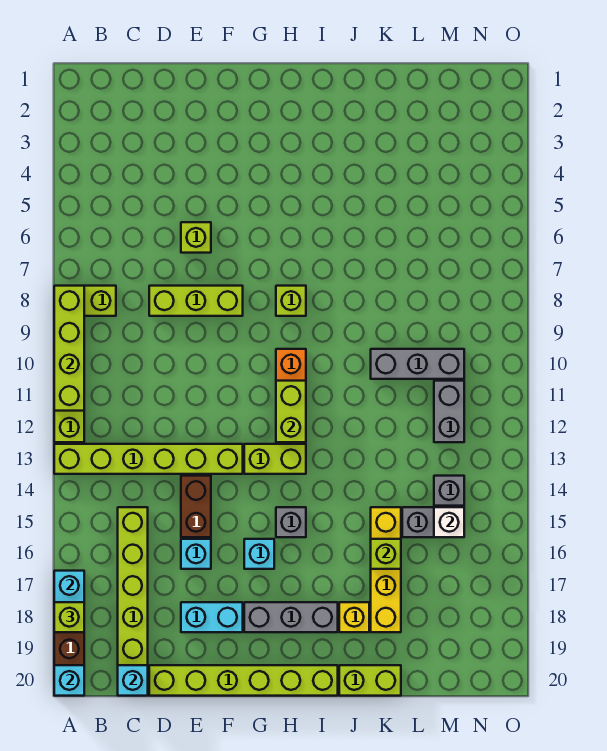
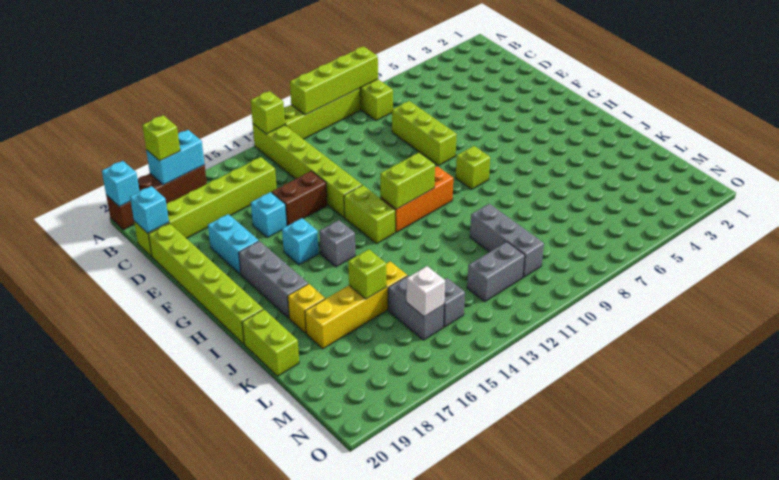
lime 1x1 brick [181,222,211,253] -> lime 1x1 brick moved to [251,91,285,134]

